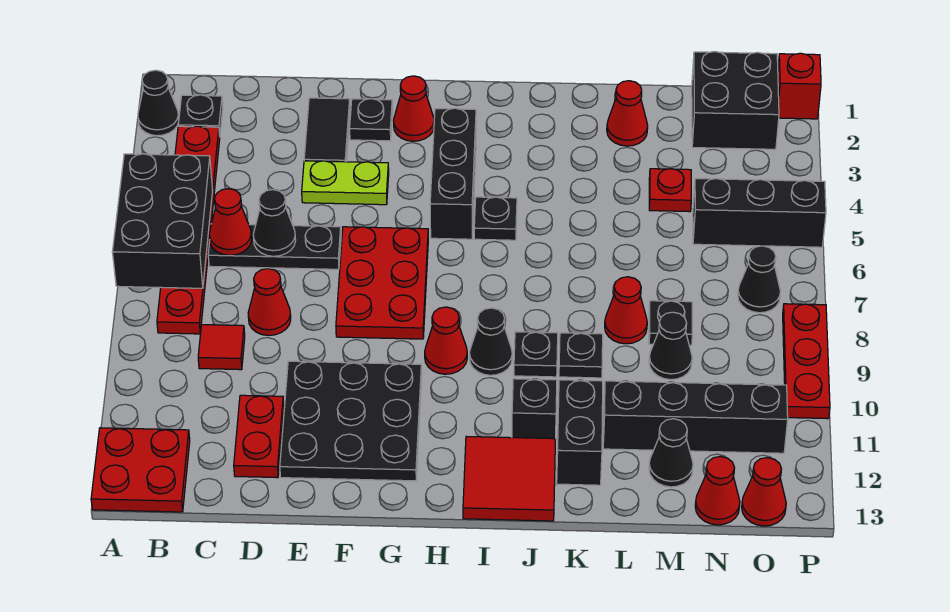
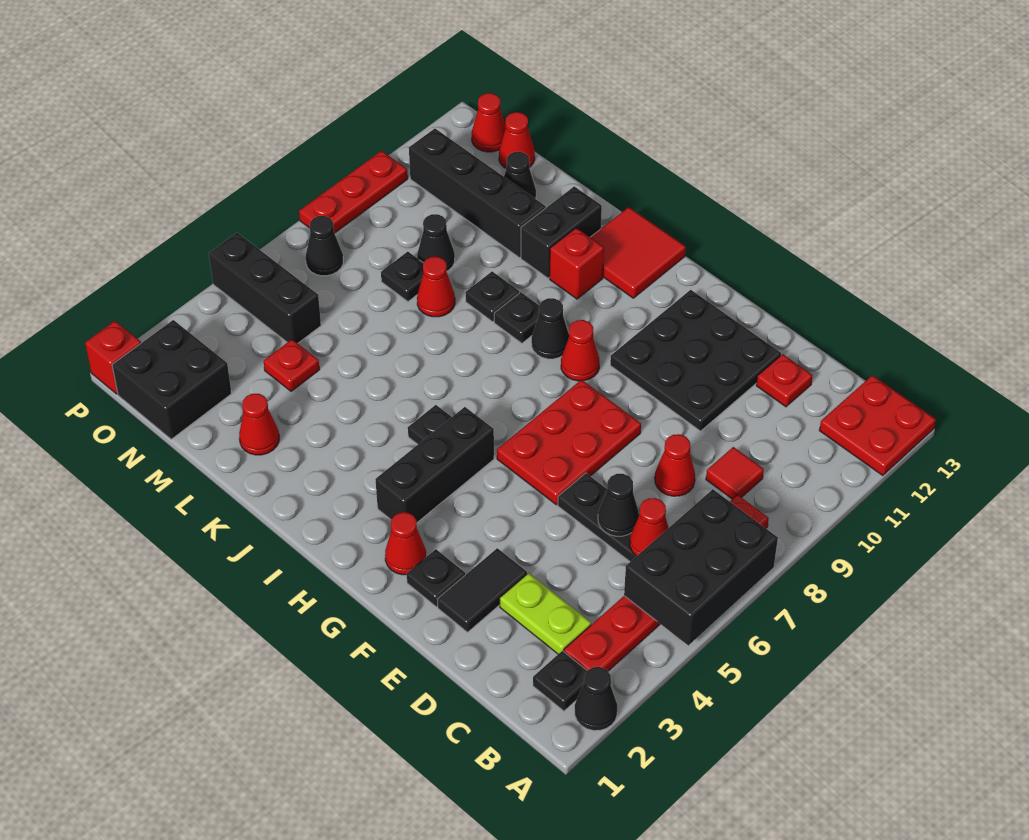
red 1x2 plate [234,395,284,478] -> red 1x1 plate [756,354,813,407]
lime 1x2 plate [302,161,389,205] -> lime 1x2 plate moved to [500,573,591,654]
black 1x1 brick [512,379,557,439] -> red 1x1 brick [550,228,604,299]

